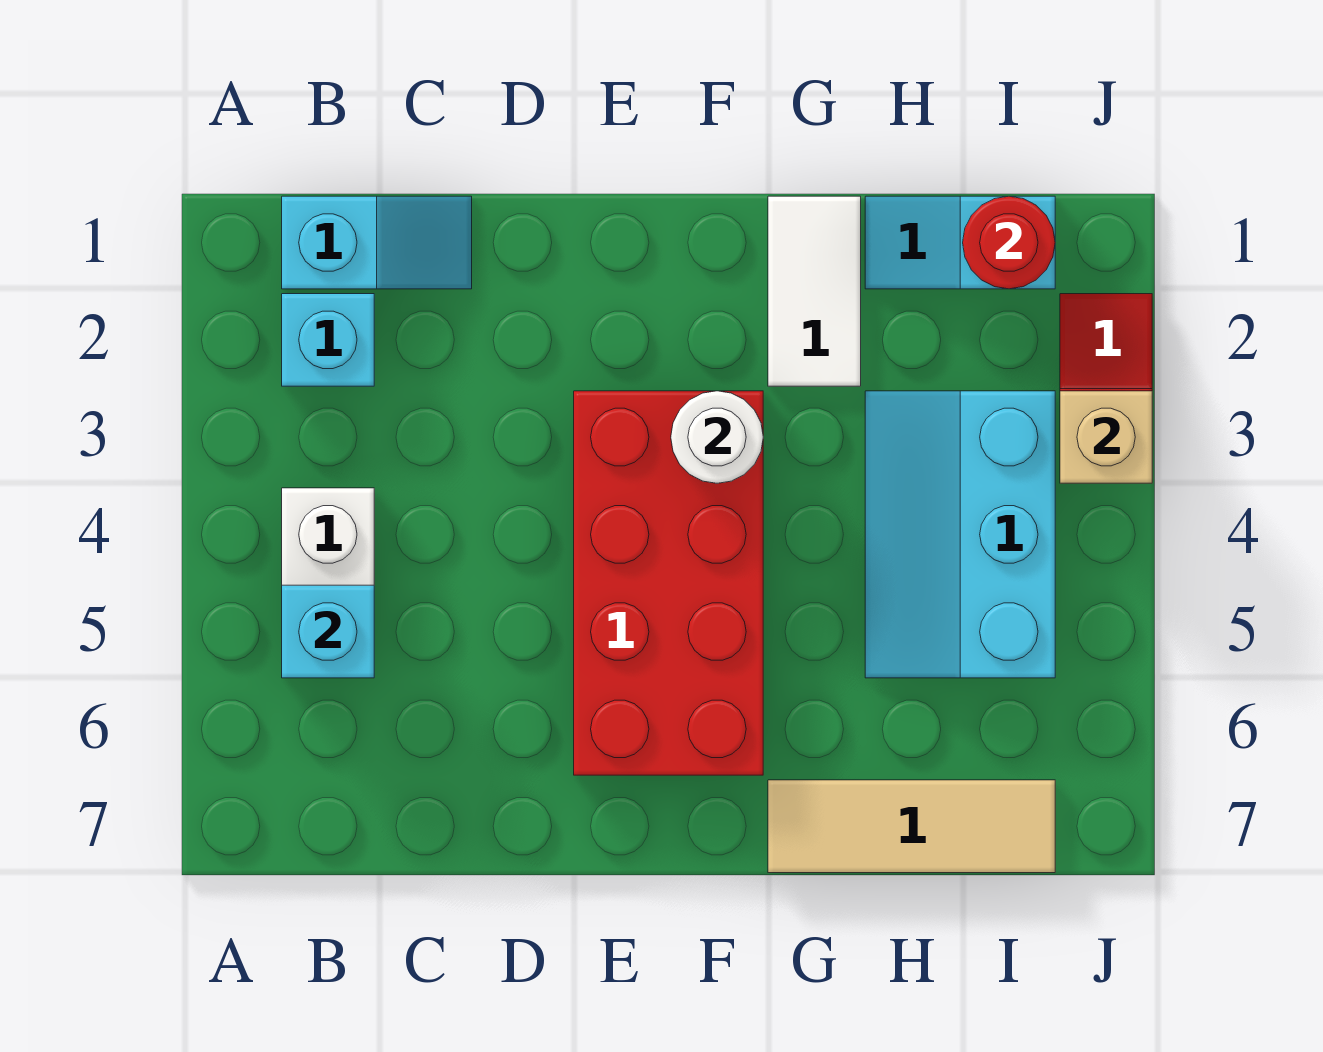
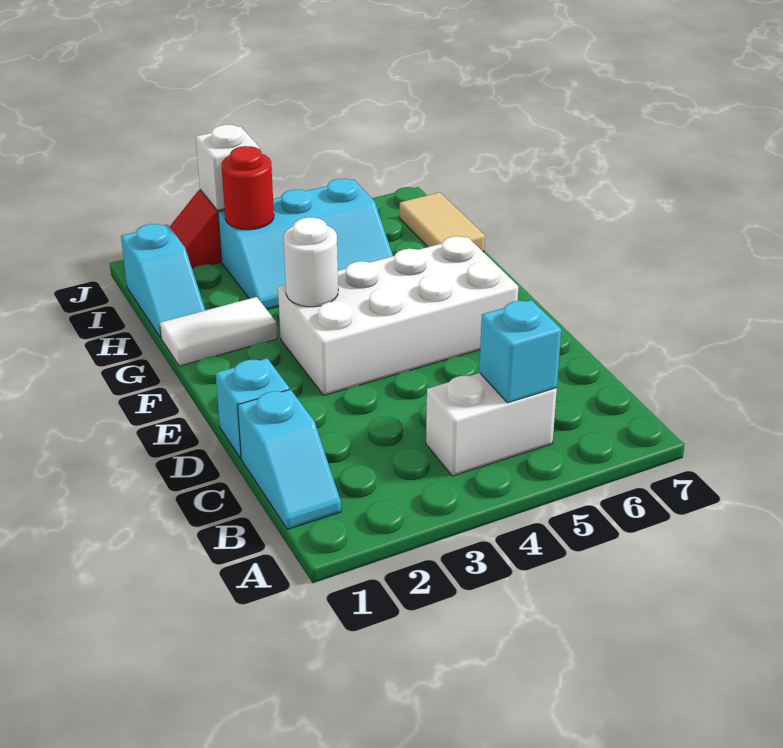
cyan 1x2 slope [282,196,472,289] -> cyan 1x2 slope turned to [238,389,341,529]
cyan 1x1 brick [282,294,374,386] -> cyan 1x1 brick moved to [216,358,290,458]
red 2x4 brick [574,391,763,775] -> white 2x4 brick [278,236,518,395]
tan 1x3 tile [768,780,1055,873] -> tan 1x2 tile [400,192,485,252]
red 1x1 round brick [963,196,1055,289] -> red 1x1 round brick moved to [221,146,274,230]
tan 1x1 brick [1060,391,1152,483] -> white 1x1 brick [196,125,259,210]

